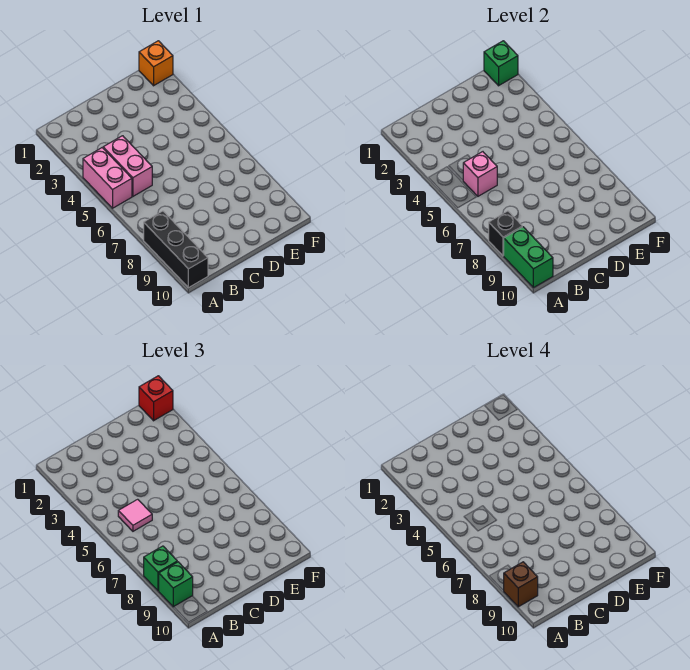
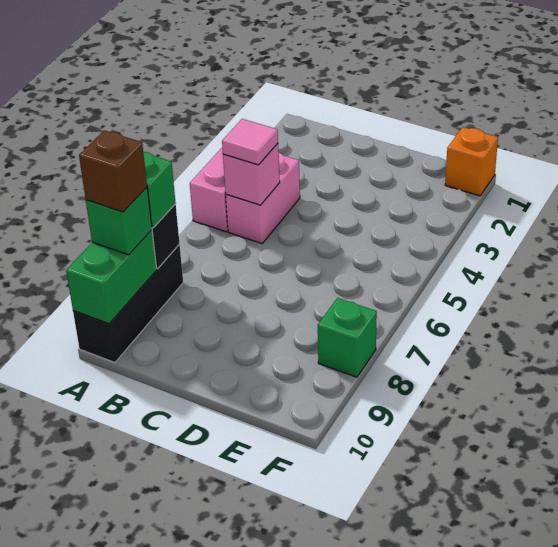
green 1x1 brick [484,41,518,86] -> green 1x1 brick moved to [318,298,377,377]
red 1x1 brick [139,376,173,421] -> none

